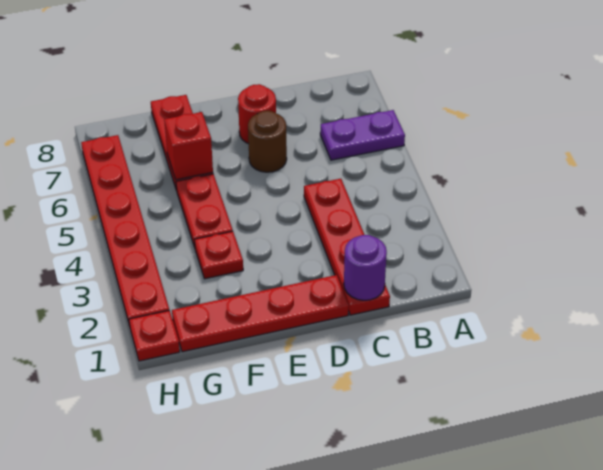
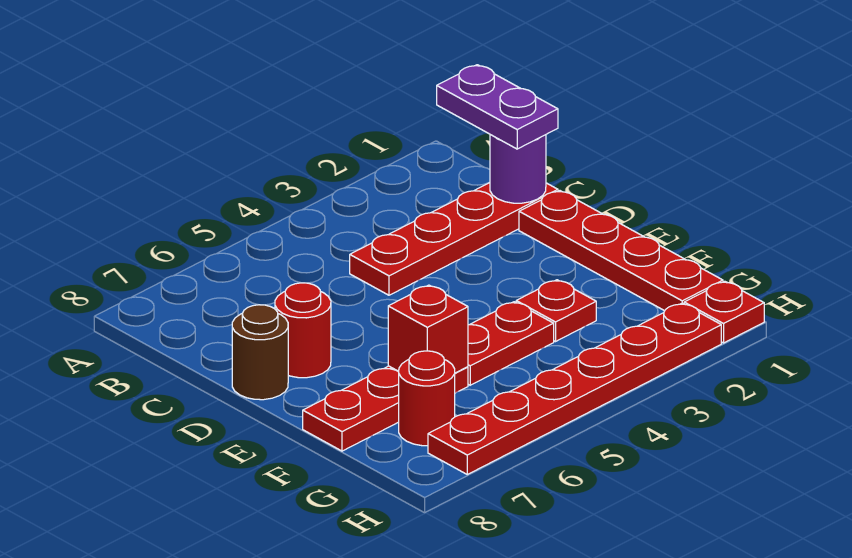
purple 1x2 plate [320,110,405,160] -> purple 1x2 plate moved to [437,65,558,149]
brown 1x1 round brick [248,111,287,172] -> brown 1x1 round brick moved to [232,305,288,400]
none -> red 1x1 round brick [398,351,455,446]

